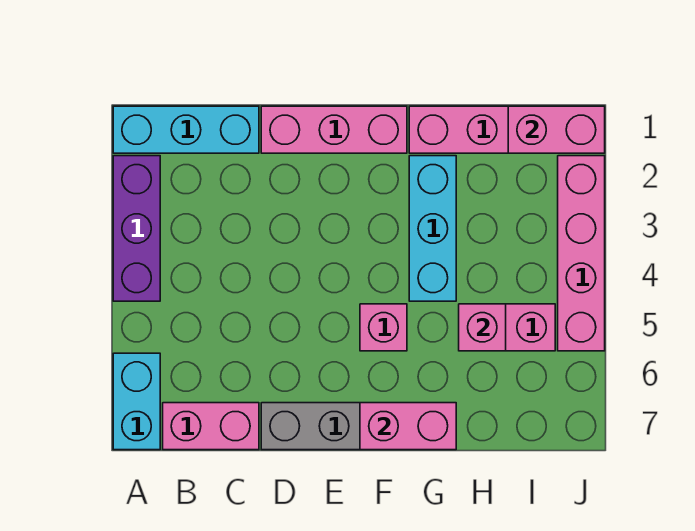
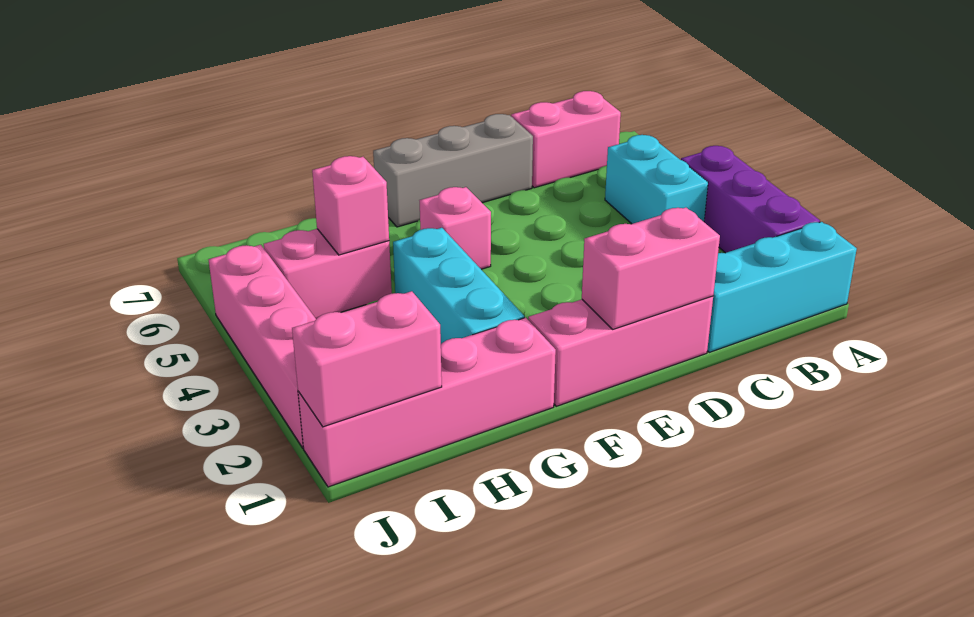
cyan 1x2 brick [113,353,160,450] -> cyan 1x2 brick moved to [605,135,708,224]
pink 1x2 brick [360,403,456,450] -> pink 1x2 brick moved to [582,208,720,329]

